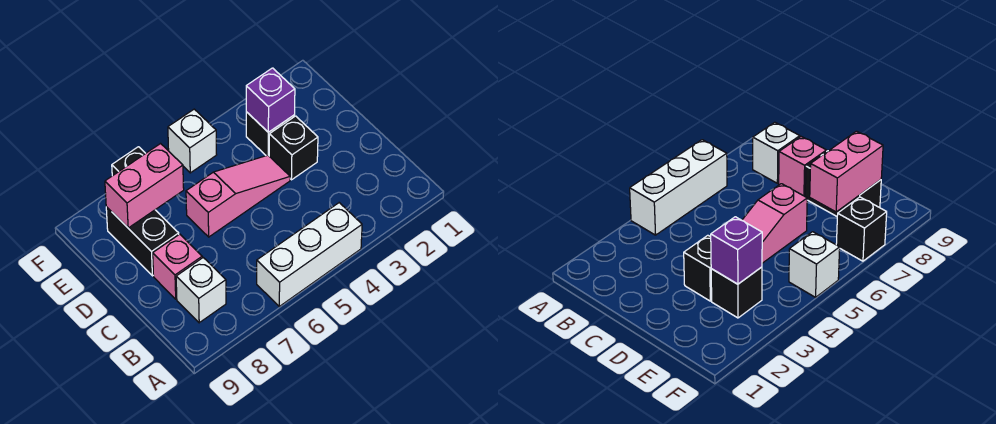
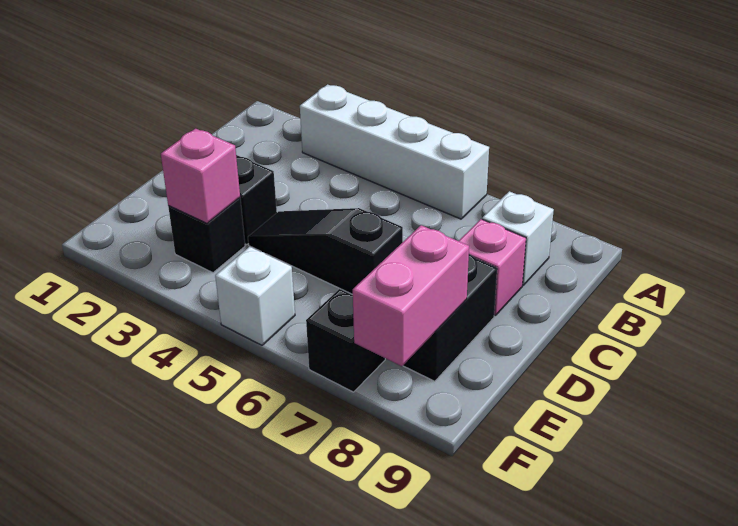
white 1x3 brick [257,203,362,306] -> white 1x4 brick [300,84,489,219]
pink 1x3 slope [186,155,290,237] -> black 1x3 slope [248,208,403,295]
purple 1x1 brick [246,68,295,132] -> pink 1x1 brick [161,129,240,223]
pink 1x2 brick [105,144,184,228] -> pink 1x2 brick turned to [353,225,469,366]

